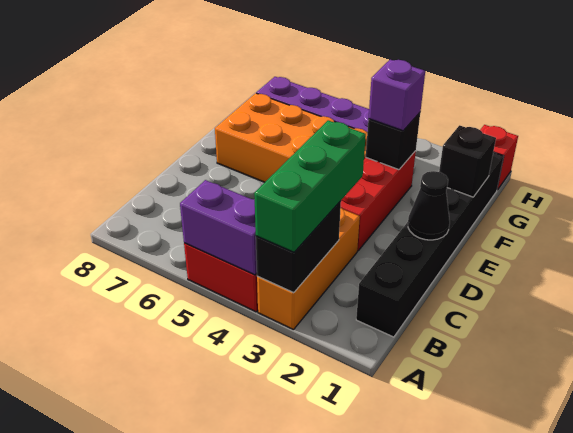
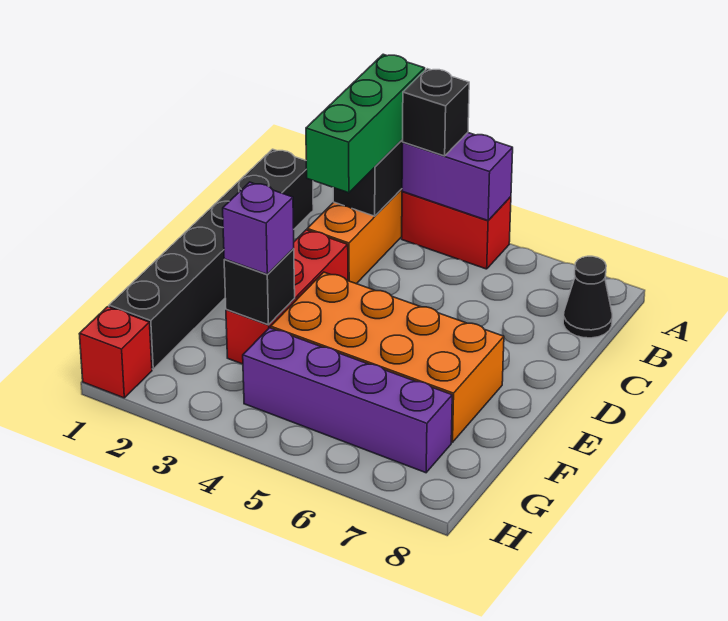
black 1x1 cone [408,171,450,240] -> black 1x1 cone moved to [563,256,612,338]
black 1x1 brick [439,125,496,197] -> black 1x1 brick moved to [402,69,469,156]

